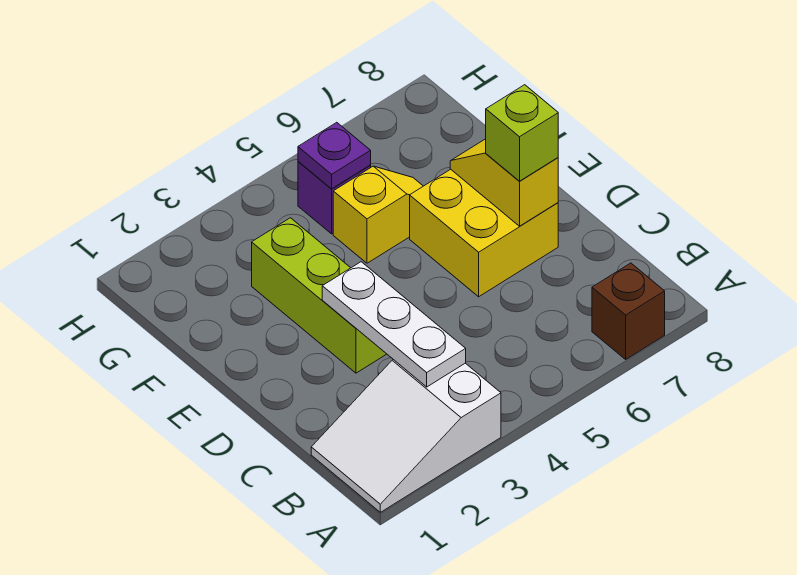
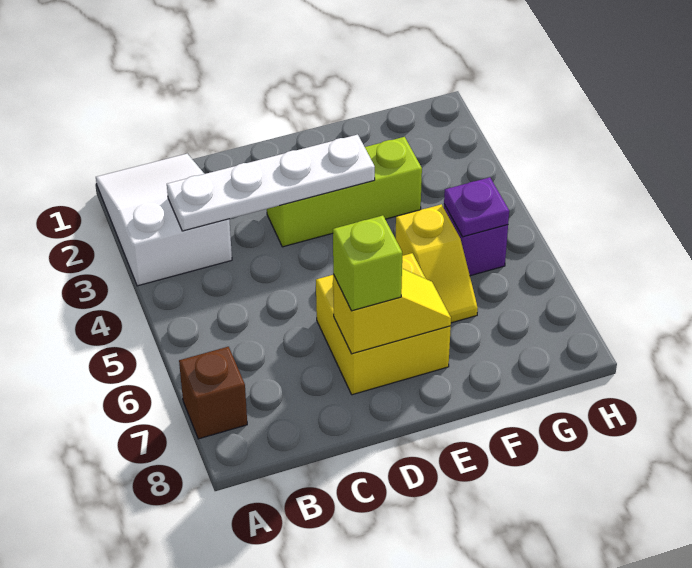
white 1x3 plate [322,262,466,387] -> white 1x4 plate [167,135,375,231]

